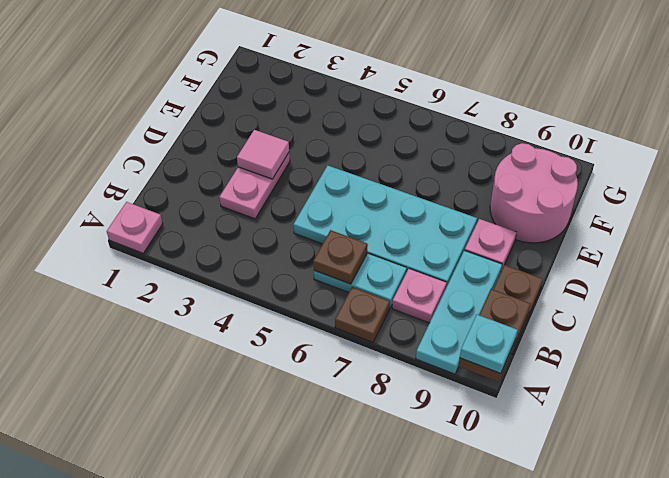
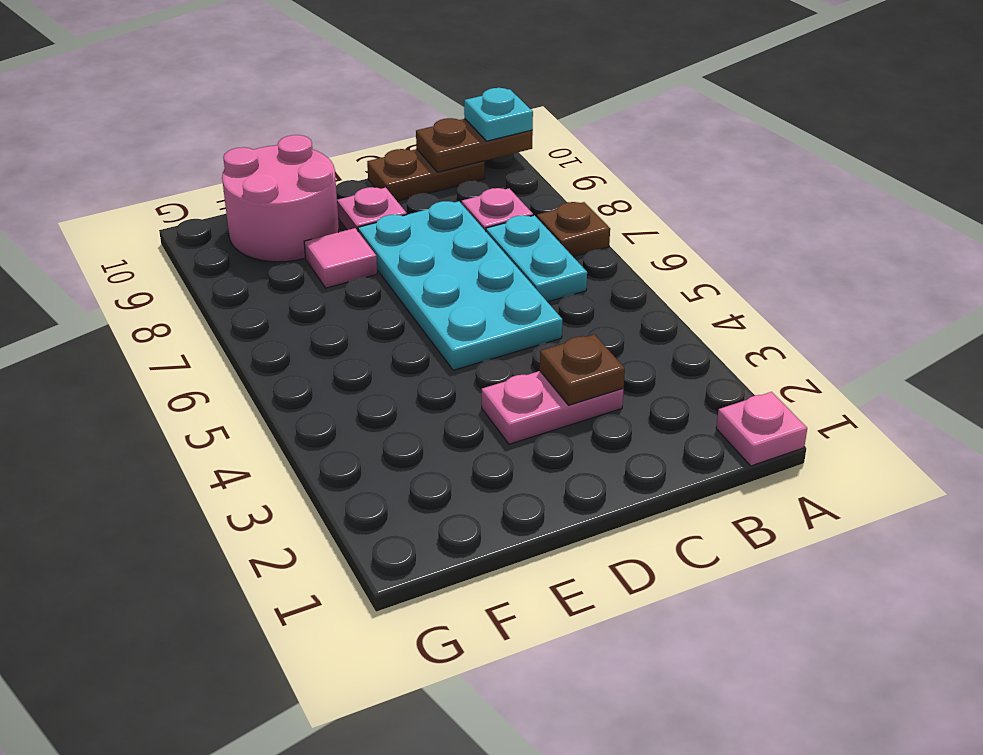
cyan 1x3 plate [416,250,502,374] -> none
brown 1x1 plate [313,230,368,284] -> brown 1x1 plate moved to [540,334,625,405]
pink 1x1 tile [237,130,289,179] -> pink 1x1 tile moved to [304,228,377,288]

